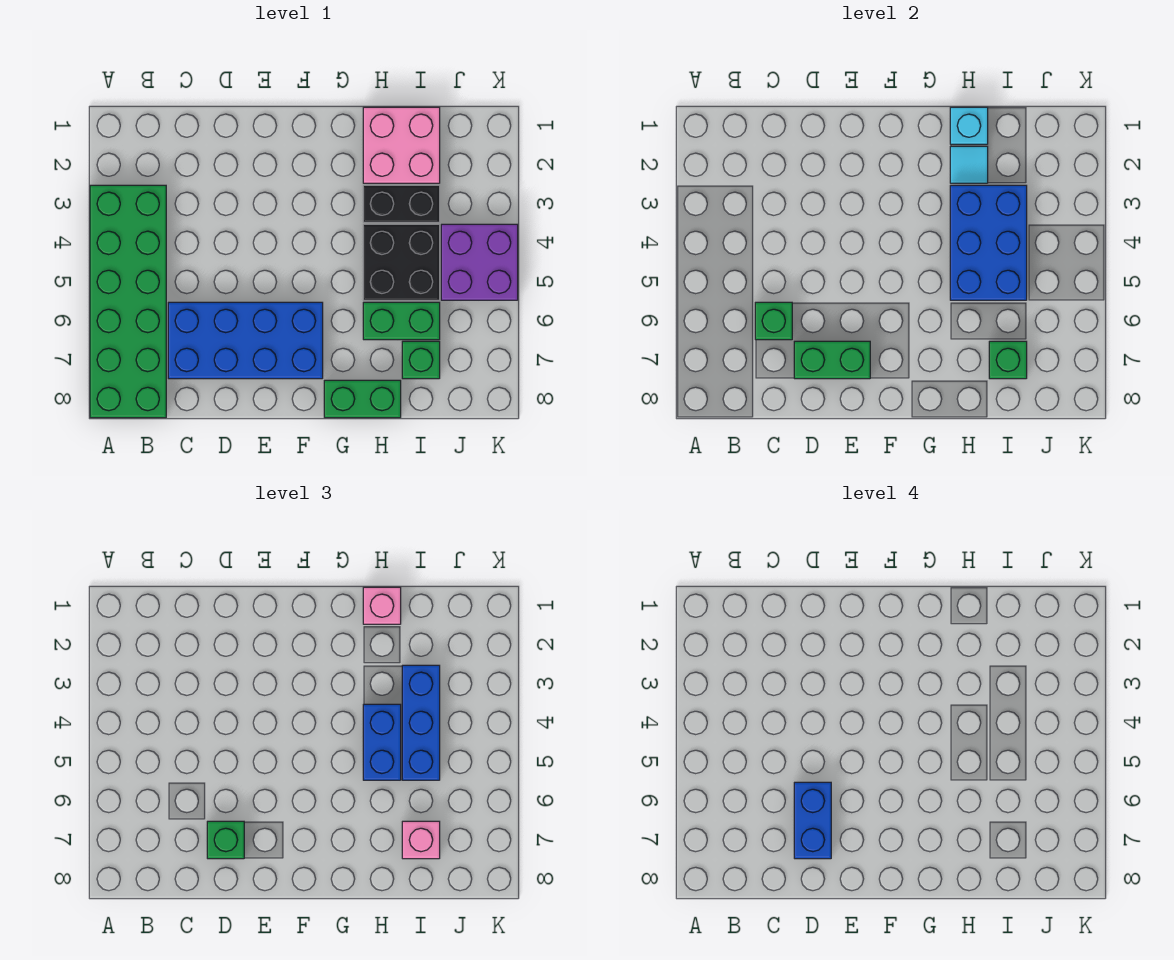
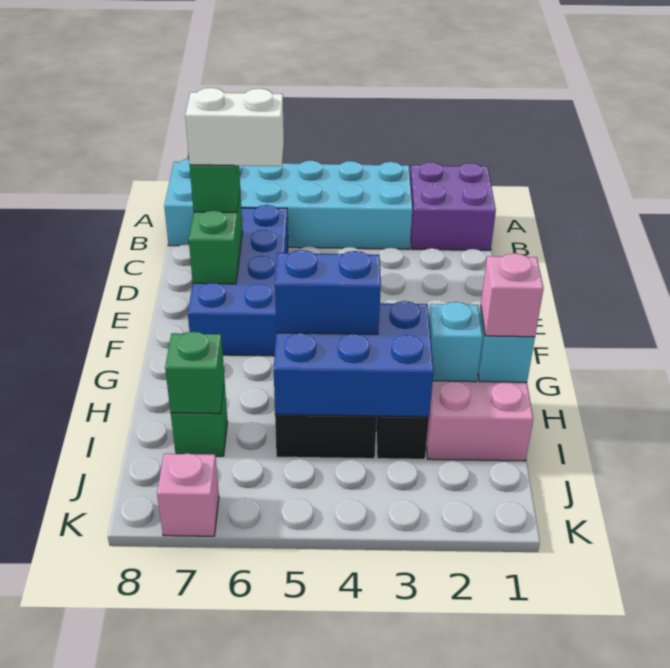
green 2x6 brick [90,185,166,418] -> cyan 2x6 brick [164,159,412,249]
green 1x1 brick [755,302,792,340] -> none
blue 1x2 brick [794,782,831,859] -> white 1x2 brick [185,88,284,166]
green 1x2 brick [324,380,401,418] -> none
cyan 1x1 tile [950,146,988,183] -> cyan 1x1 brick [429,302,483,382]
green 1x2 brick [363,302,440,340] -> none
blue 1x3 brick [402,665,440,780] -> none
pink 1x1 brick [402,821,440,859] -> pink 1x1 brick moved to [157,453,219,536]
purple 2x2 brick [441,224,518,300] -> purple 2x2 brick moved to [410,162,496,250]

